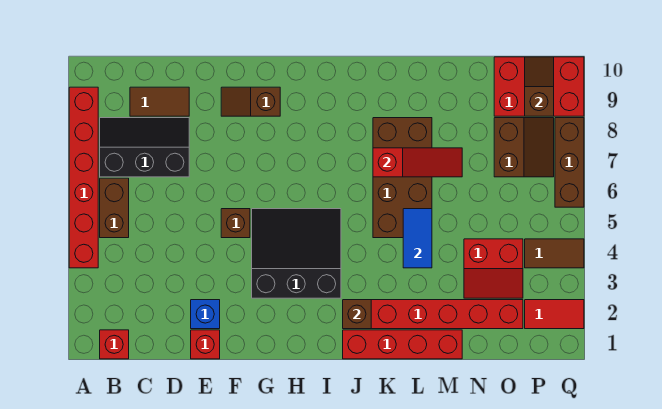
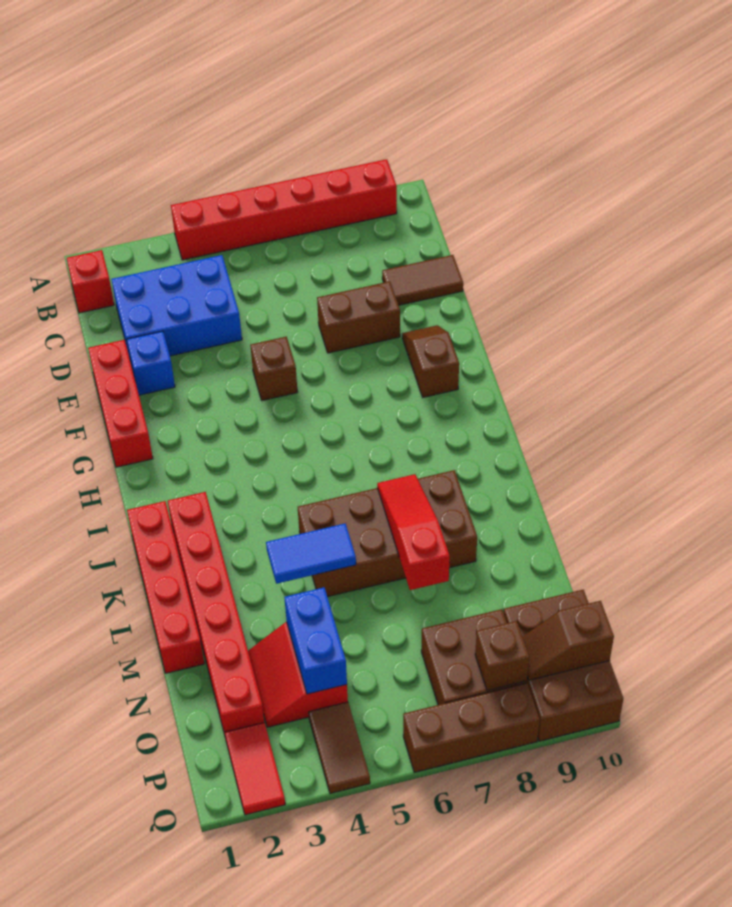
brown 1x2 brick [100,178,129,238] -> brown 1x2 brick moved to [317,281,400,353]
black 2x3 slope [100,118,189,177] -> none
none -> blue 2x3 brick [111,255,242,362]
brown 1x2 tile [130,87,189,116] -> brown 1x2 tile turned to [382,255,463,305]
red 1x1 brick [191,330,220,359] -> red 1x3 brick [88,340,153,467]
black 3x3 slope [252,209,341,298] -> none
brown 1x1 brick [343,300,371,329] -> brown 1x1 brick moved to [475,621,529,691]
red 1x3 slope [373,148,462,177] -> red 1x3 slope turned to [377,474,450,590]
none -> blue 1x2 brick [284,587,347,694]
brown 2x2 slope [494,118,554,177] -> brown 2x2 brick [421,609,527,705]
red 2x3 brick [494,57,584,116] -> brown 2x3 brick [504,590,623,741]
brown 1x2 slope [525,57,554,116] -> brown 1x2 slope turned to [523,601,614,680]

